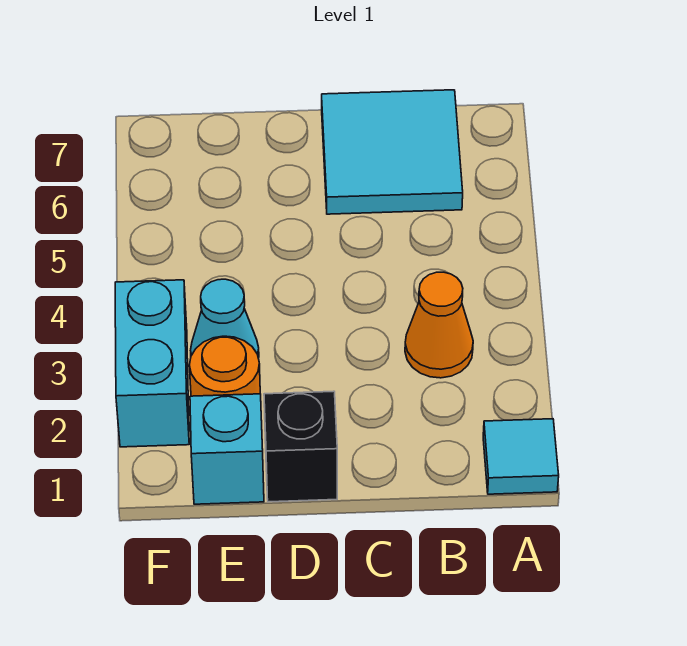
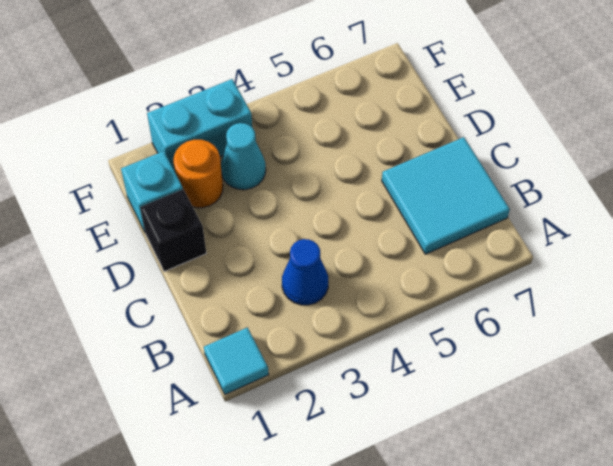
orange 1x1 cone [405,272,473,378] -> blue 1x1 cone [282,239,328,305]

